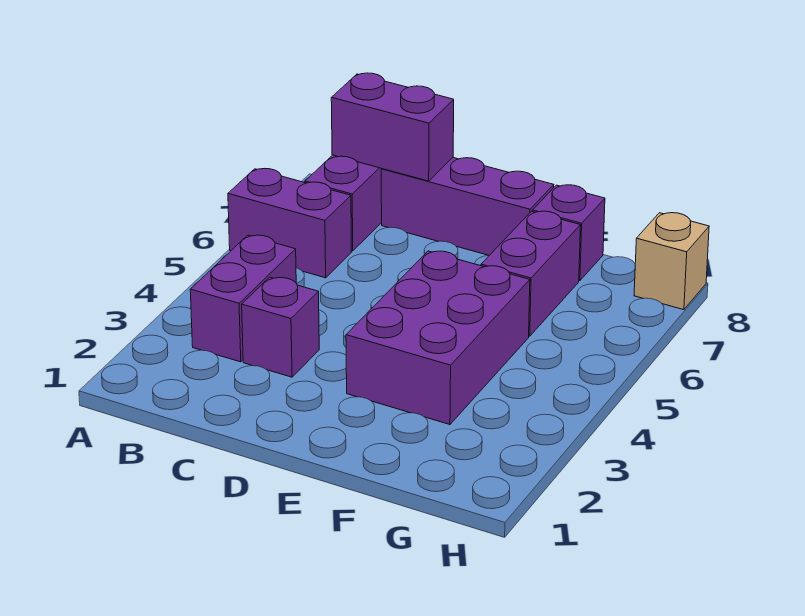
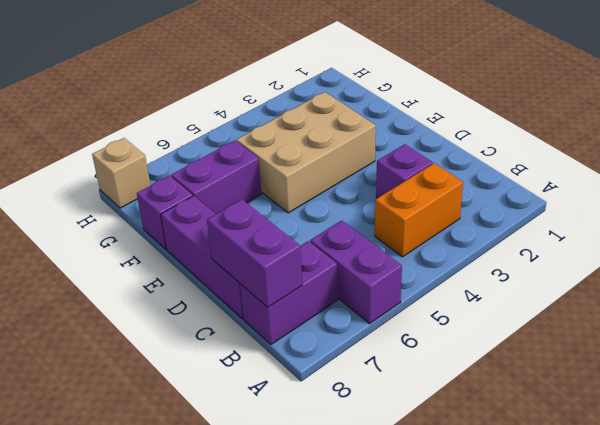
purple 1x2 brick [190,235,296,362] -> orange 1x2 brick [375,163,463,257]
purple 2x3 brick [346,251,530,425] -> tan 2x3 brick [236,92,376,213]

